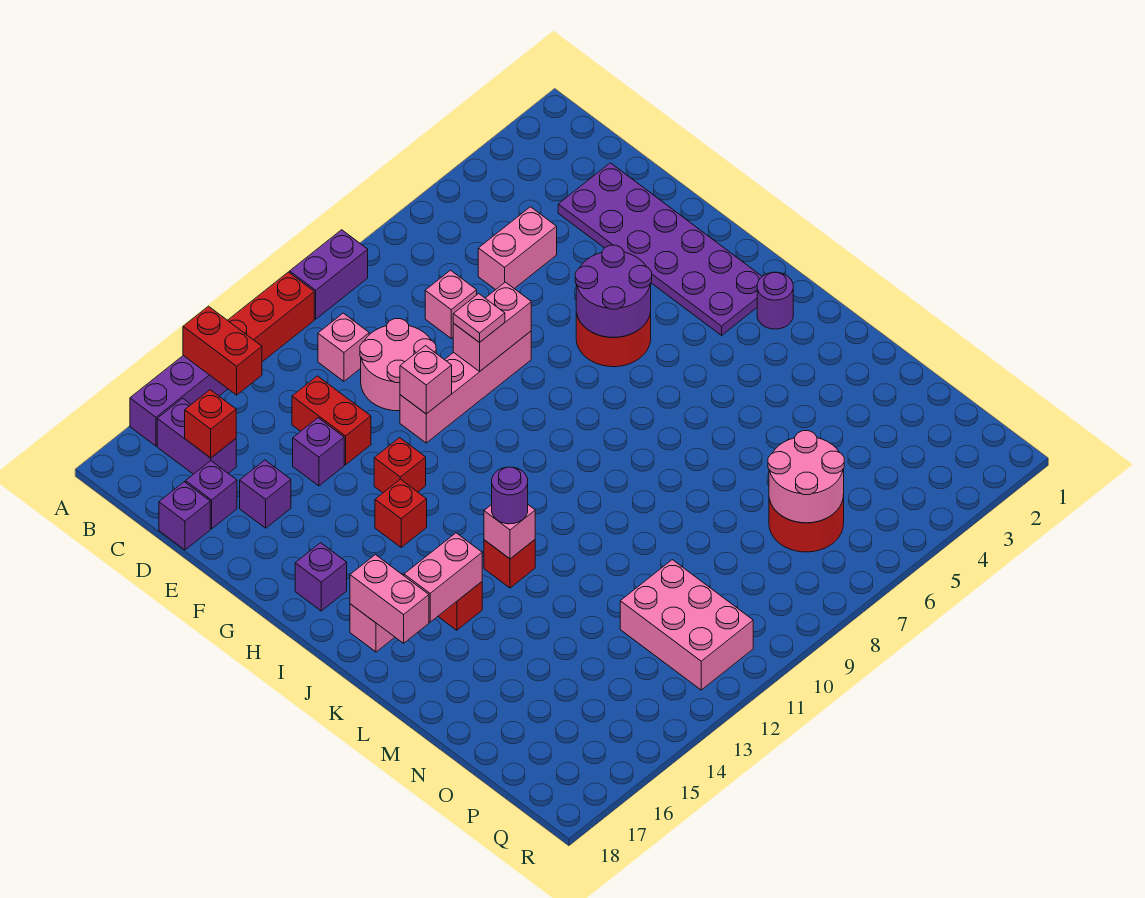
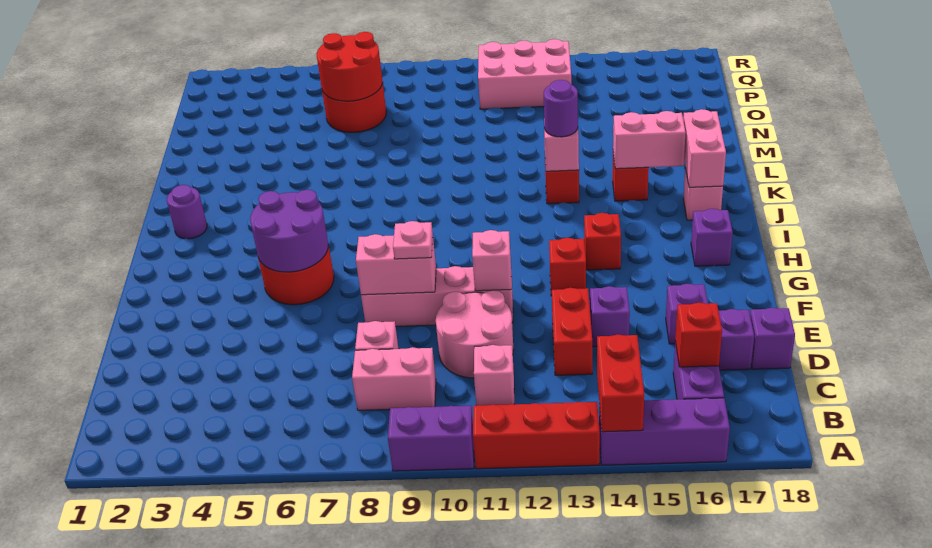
purple 2x6 plate [558,163,762,335] -> none
pink 1x2 brick [478,207,557,290] -> pink 1x2 brick moved to [352,347,436,410]
pink 2x2 round brick [768,431,844,523] -> red 2x2 round brick [317,32,383,101]
pink 2x3 brick [620,560,753,690] -> pink 2x3 brick turned to [478,39,571,109]

